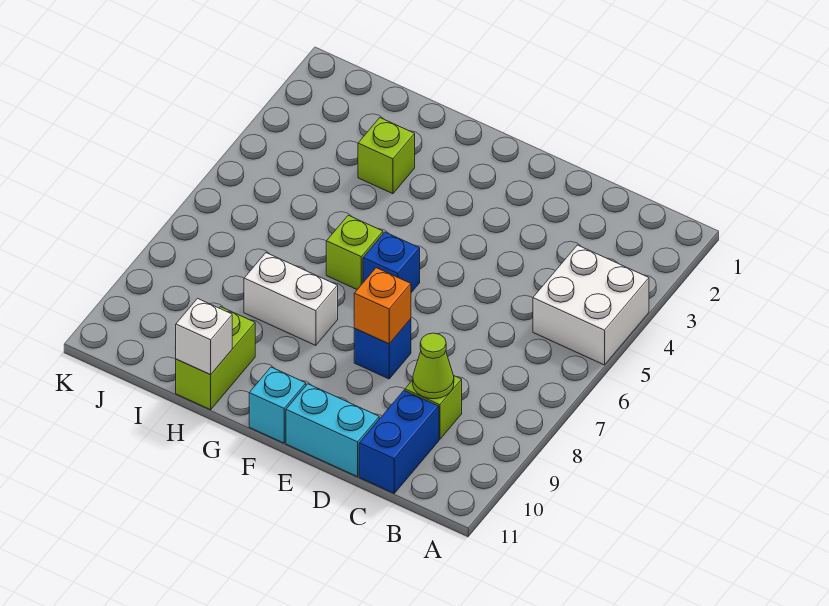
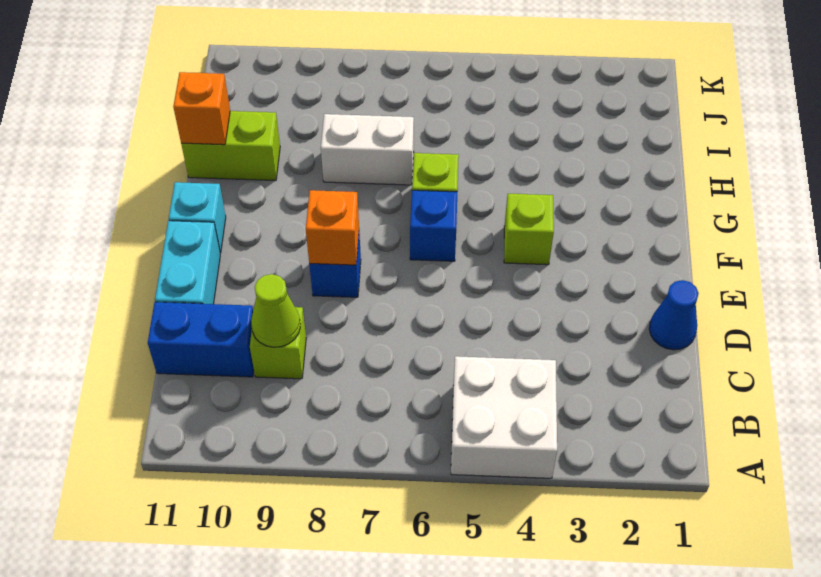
none -> blue 1x1 cone [649,280,699,350]
white 1x2 brick [244,253,338,346] -> white 1x2 brick turned to [321,114,414,185]
lime 1x1 brick [358,118,415,194] -> lime 1x1 brick moved to [504,194,554,265]
white 1x1 brick [176,298,232,374] -> orange 1x1 brick [173,72,230,145]

